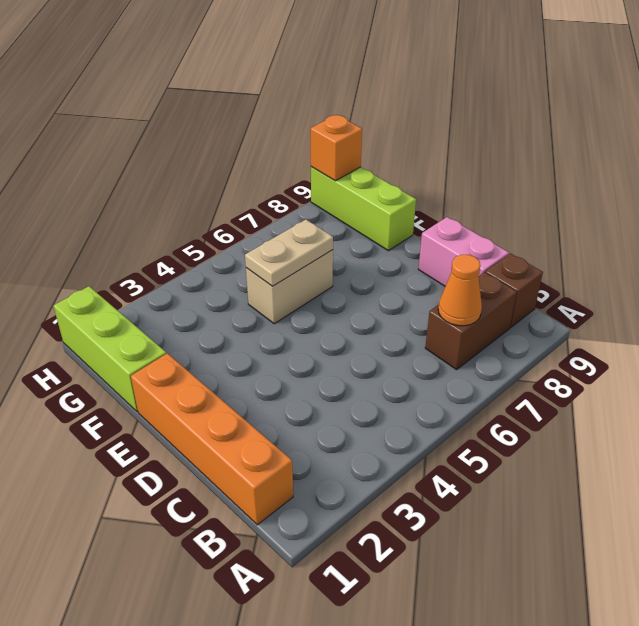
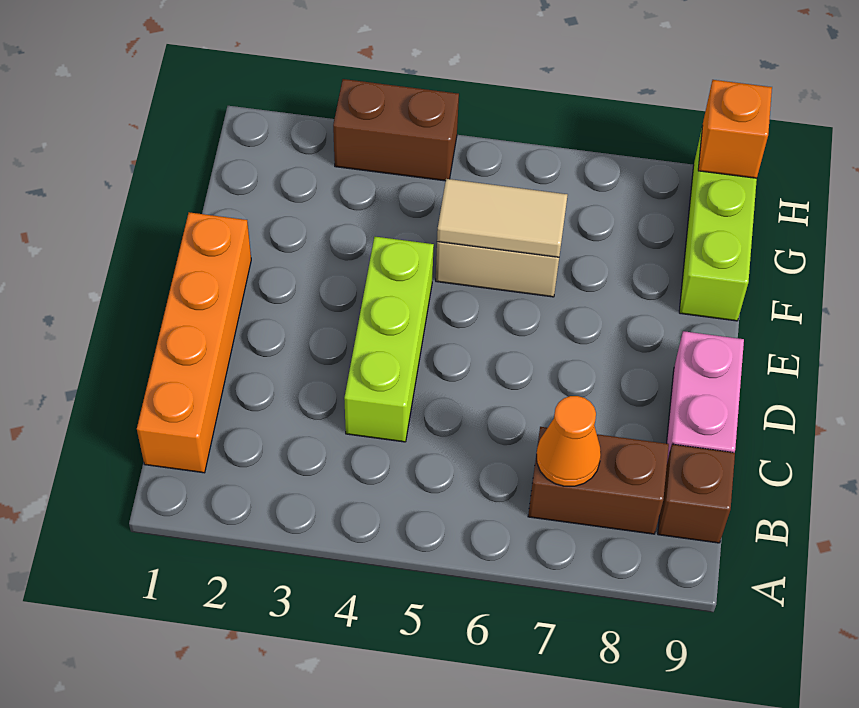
lime 1x3 brick [53,286,166,412] -> lime 1x3 brick moved to [344,237,434,442]
tan 1x2 plate [245,220,333,286] -> tan 1x2 tile [437,179,568,257]
none -> brown 1x2 brick [333,79,459,181]

